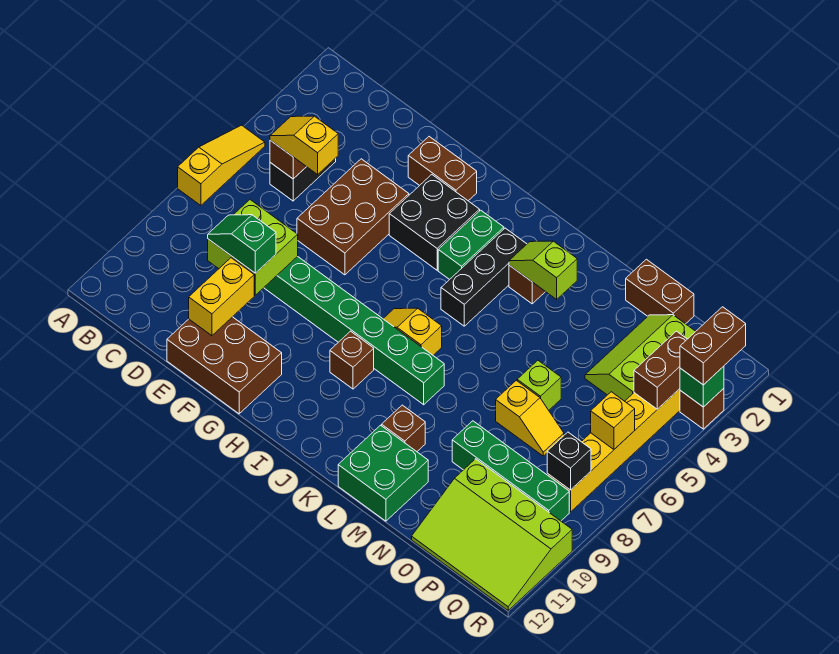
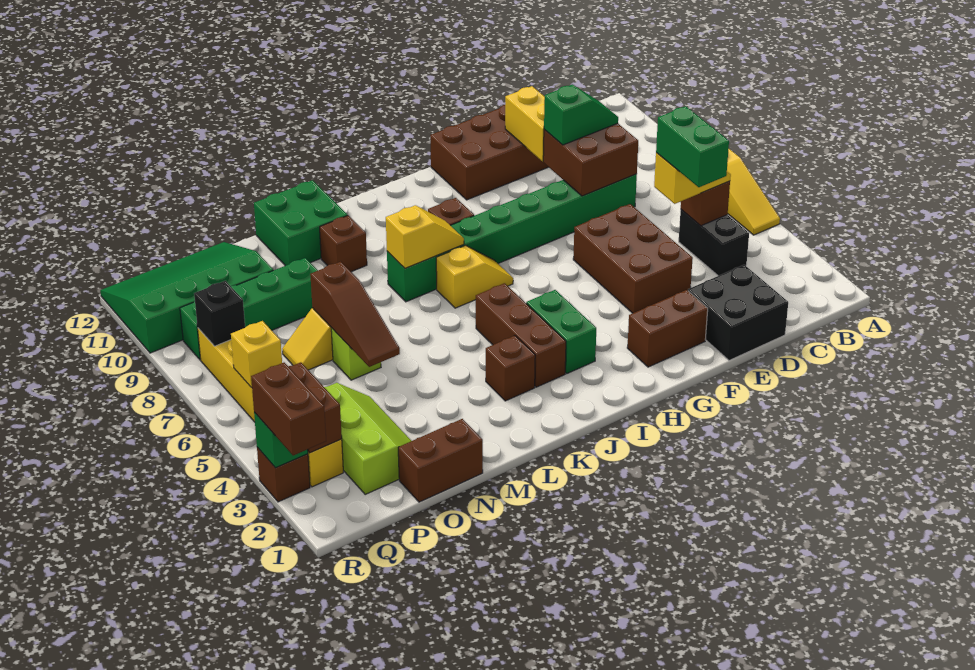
none -> green 1x2 brick [656,106,729,187]
lime 2x2 brick [208,200,298,295] -> brown 2x2 brick [543,123,638,196]
black 2x2 brick [389,175,480,270] -> black 2x2 brick moved to [688,265,788,360]
black 1x3 brick [441,228,526,326] -> brown 1x3 brick [476,283,566,387]
none -> yellow 1x2 slope [386,205,464,268]
lime 1x2 slope [509,241,577,299] -> none
none -> brown 1x3 slope [310,262,400,367]
lime 3x4 slope [412,459,572,611] -> green 3x4 slope [100,242,273,353]

